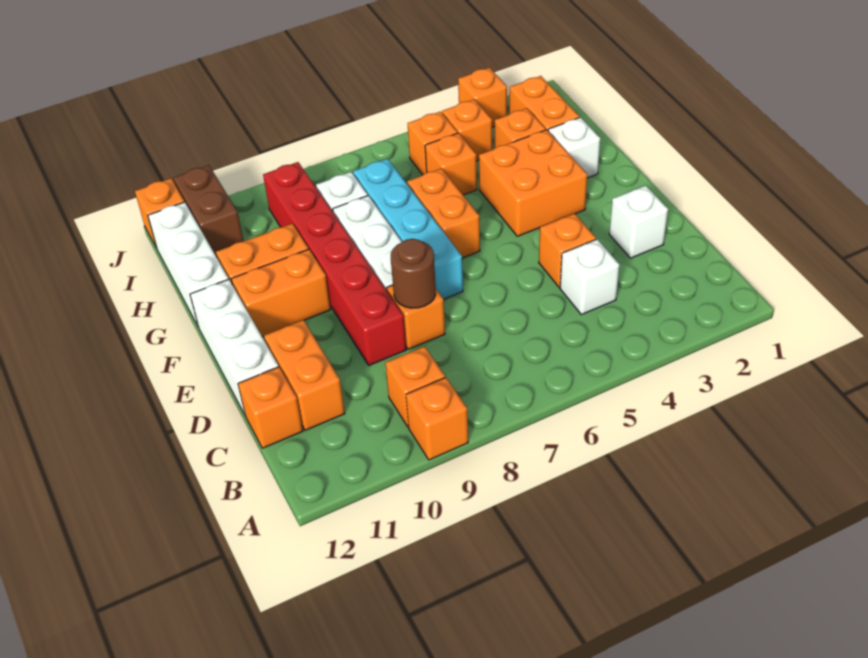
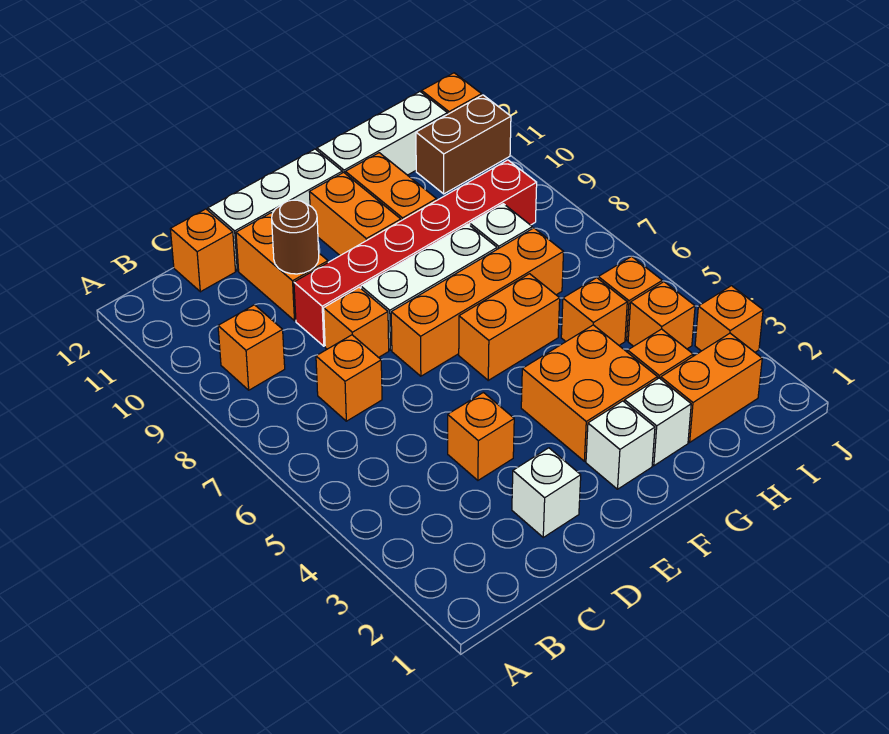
orange 1x1 brick [406,377,468,460] -> orange 1x1 brick moved to [316,335,382,421]
white 1x1 brick [560,239,619,315] -> white 1x1 brick moved to [586,401,655,489]
orange 1x2 brick [264,320,345,430] -> orange 1x2 brick turned to [236,213,328,321]
brown 1x1 round brick [391,239,436,308] -> brown 1x1 round brick moved to [272,200,319,274]
cyan 1x4 brick [353,159,463,299] -> orange 1x4 brick [391,228,564,376]

